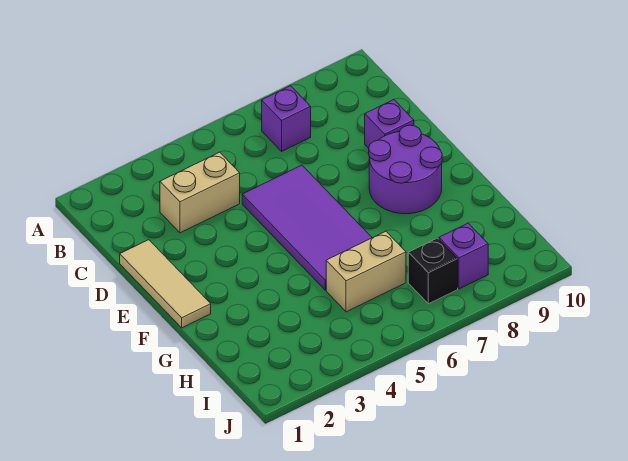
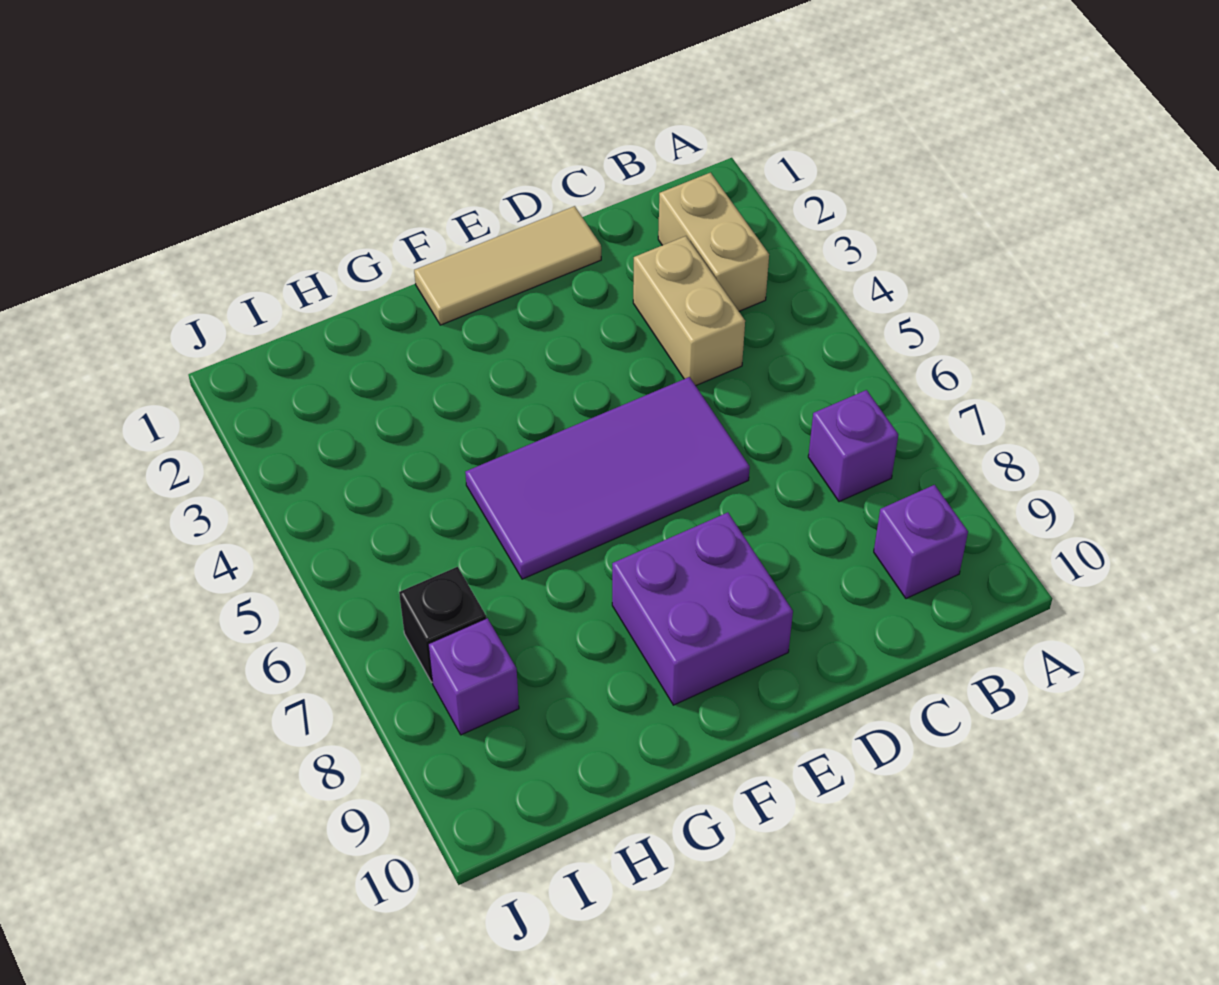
purple 1x1 brick [365,99,414,149] -> purple 1x1 brick moved to [874,485,968,599]
purple 2x2 round brick [369,125,442,214] -> purple 2x2 brick [612,512,793,705]
tan 1x2 brick [326,231,406,312] -> tan 1x2 brick moved to [658,173,769,311]

